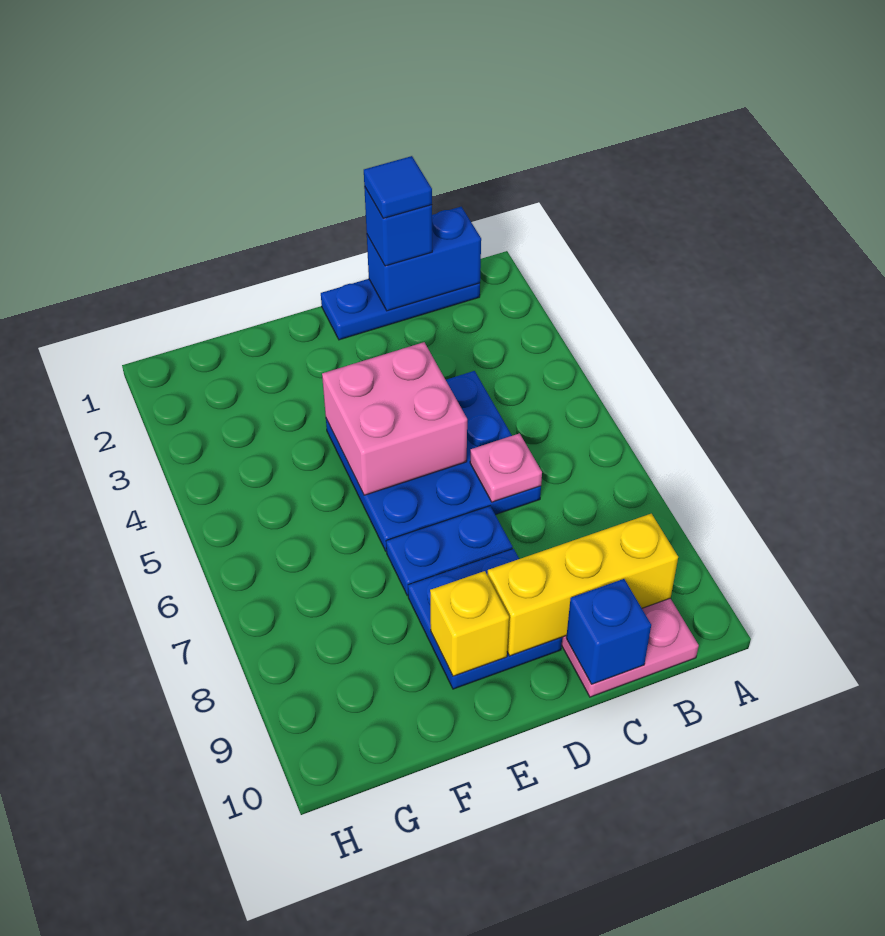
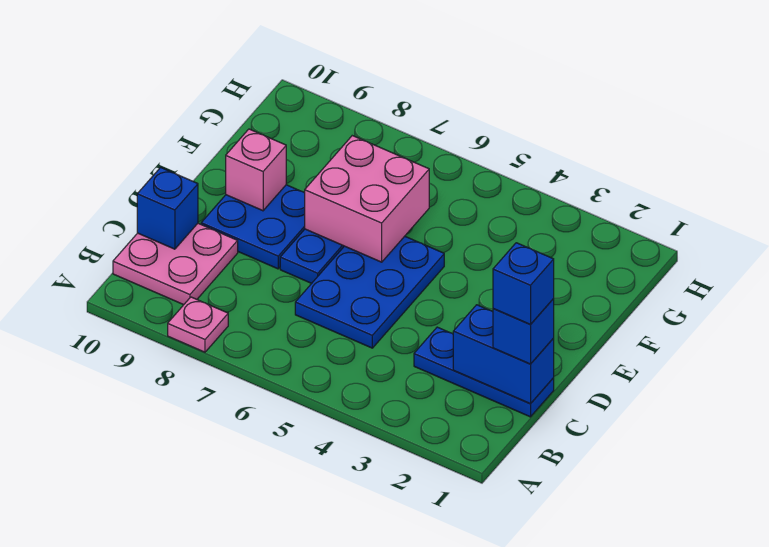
blue 1x3 plate [321,279,480,340] -> blue 1x3 plate turned to [414,327,554,417]
blue 1x2 brick [367,207,481,311] -> blue 1x2 brick turned to [453,305,554,404]
yellow 1x3 brick [487,514,678,656] -> none
blue 1x1 tile [364,156,432,218] -> blue 1x1 brick [493,243,554,325]
blue 3x3 plate [326,371,541,551] -> blue 2x3 plate [295,236,444,348]
pink 1x1 plate [470,433,542,502] -> pink 1x1 plate moved to [168,297,228,352]
pink 2x2 brick [322,342,467,495] -> pink 2x2 brick moved to [305,136,429,262]
yellow 1x1 brick [430,571,509,676] -> pink 1x1 brick [226,129,286,211]

